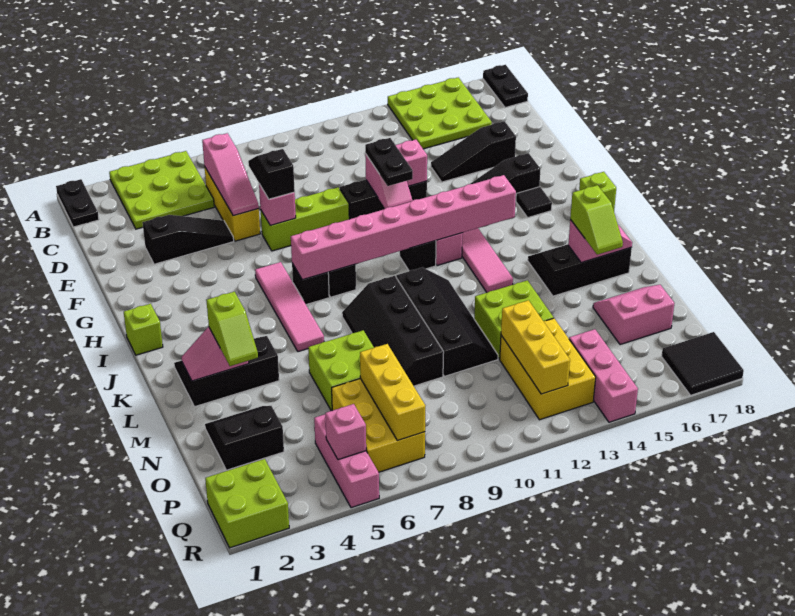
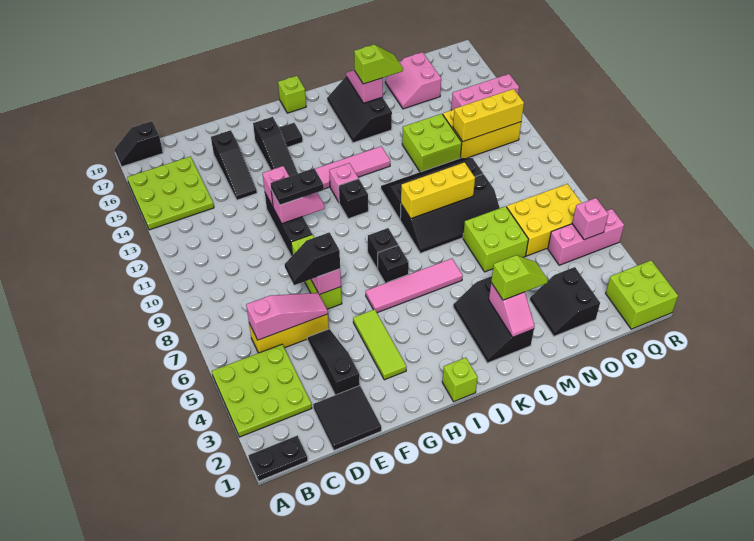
black 1x2 plate [483,65,528,108] -> black 1x2 slope [114,121,163,167]
none -> lime 1x3 tile [353,309,407,380]
pink 1x8 brick [291,175,516,280] -> none
yellow 1x3 brick [360,344,425,441] -> yellow 1x3 brick moved to [401,162,475,218]
black 2x2 tile [662,332,744,395] -> black 2x2 tile moved to [313,386,381,450]

